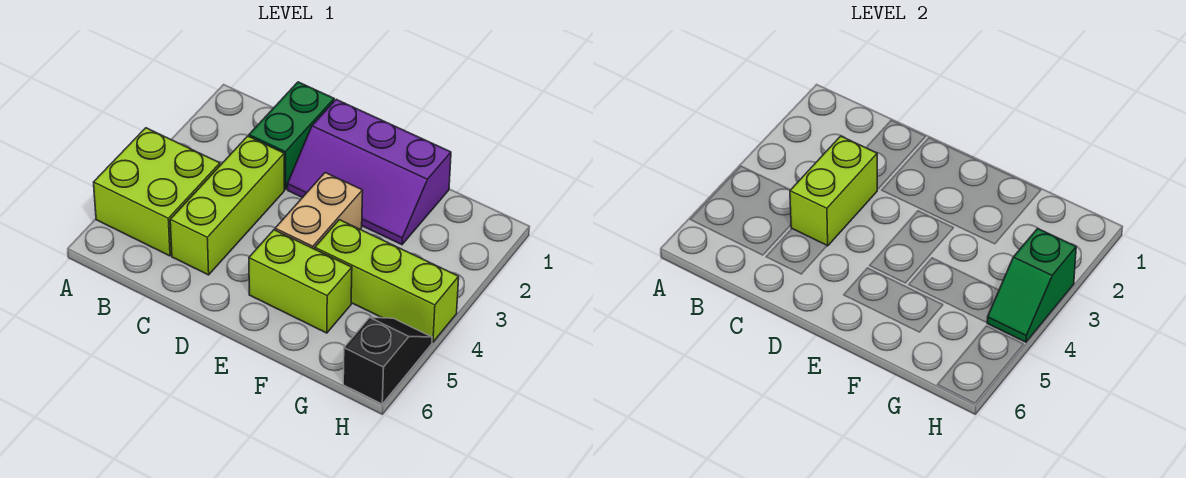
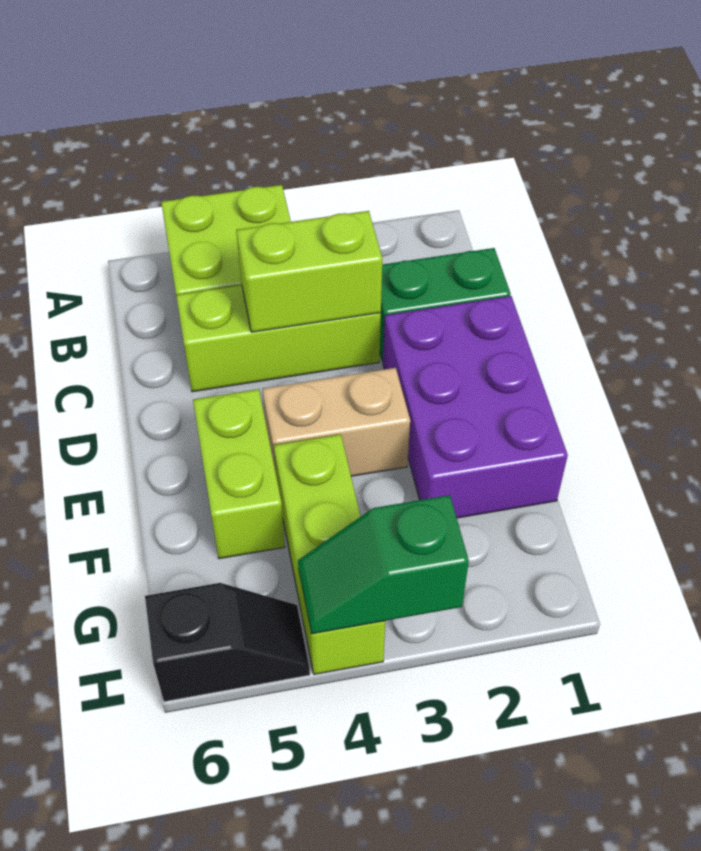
purple 2x3 slope [287,99,451,245] -> purple 2x3 brick [383,296,568,518]

